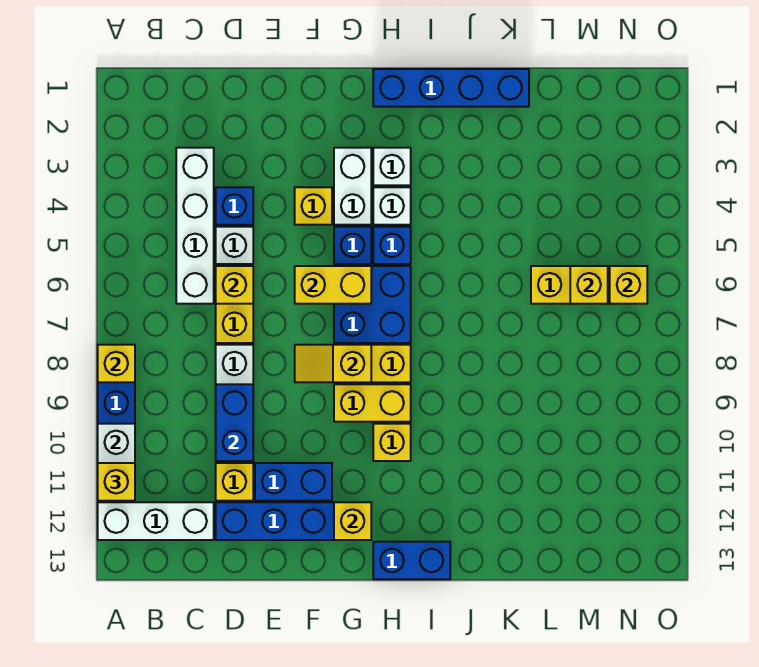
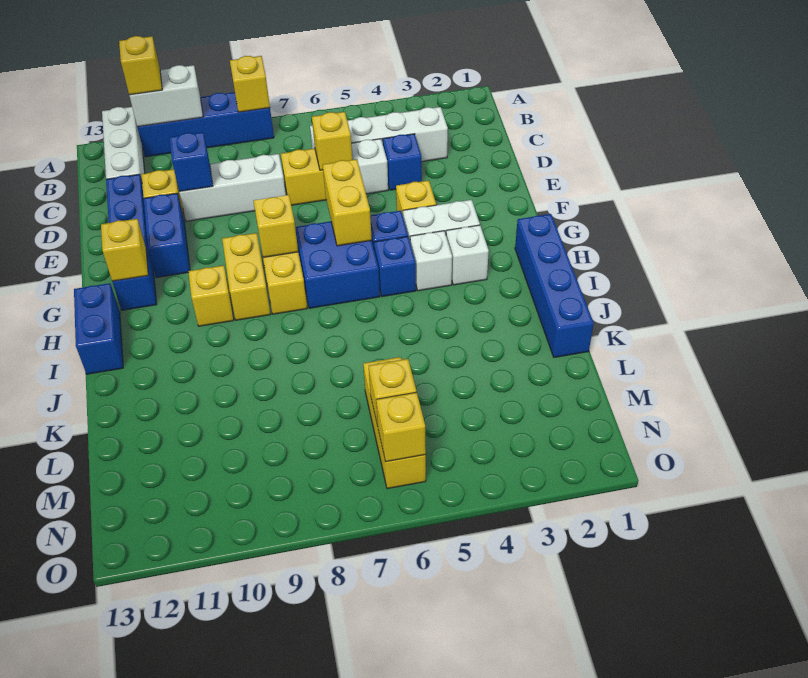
blue 1x2 brick [216,384,253,461] -> blue 1x1 brick [169,132,213,192]

